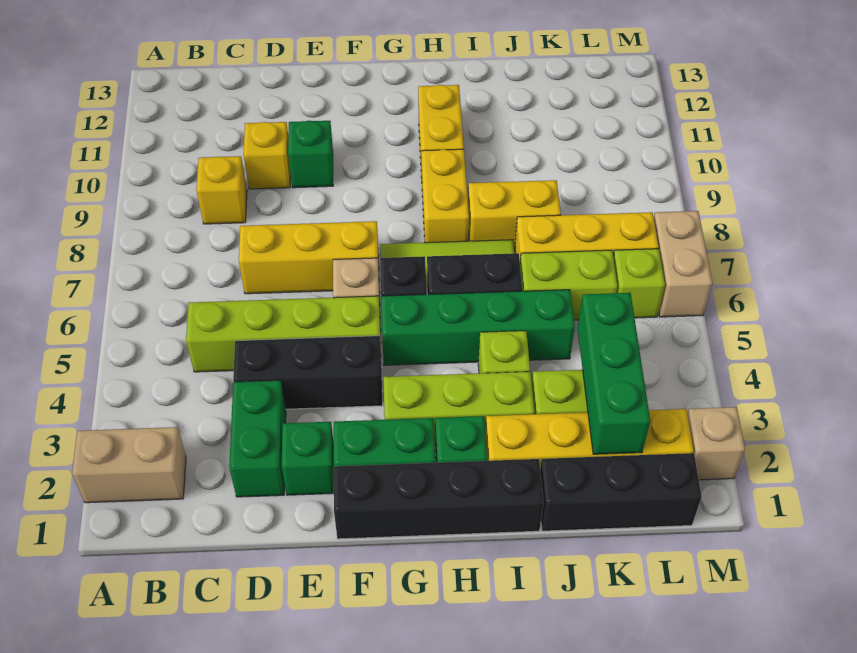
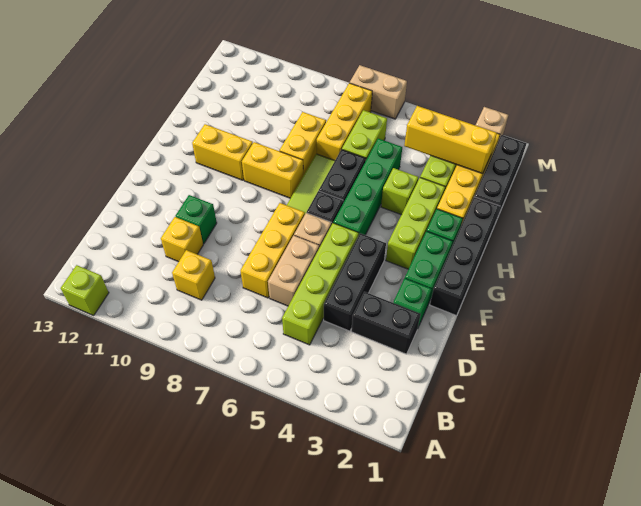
tan 1x2 brick [72,427,186,503] -> tan 1x2 brick moved to [268,235,319,306]
green 1x2 brick [229,380,286,497] -> black 1x2 brick [351,292,421,354]
green 1x3 brick [578,293,650,454] -> yellow 1x3 brick [404,106,497,174]
lime 1x1 brick [613,249,665,318] -> lime 1x1 brick moved to [61,265,109,315]

